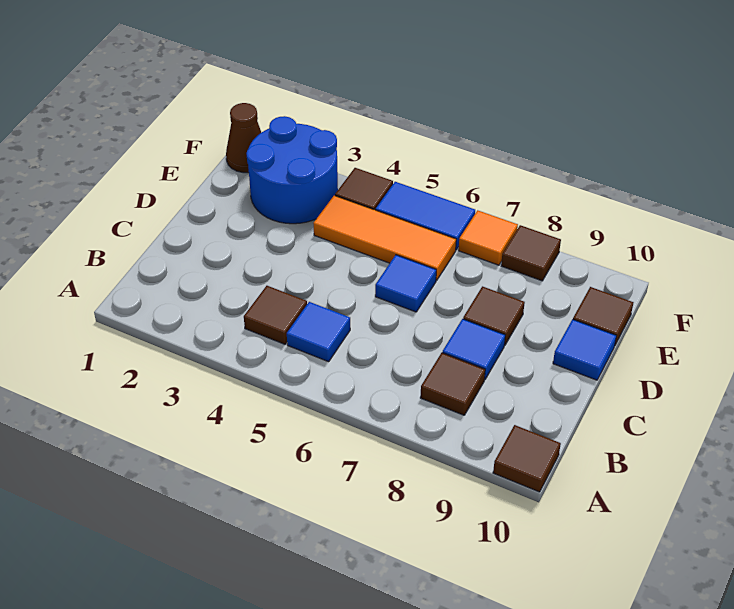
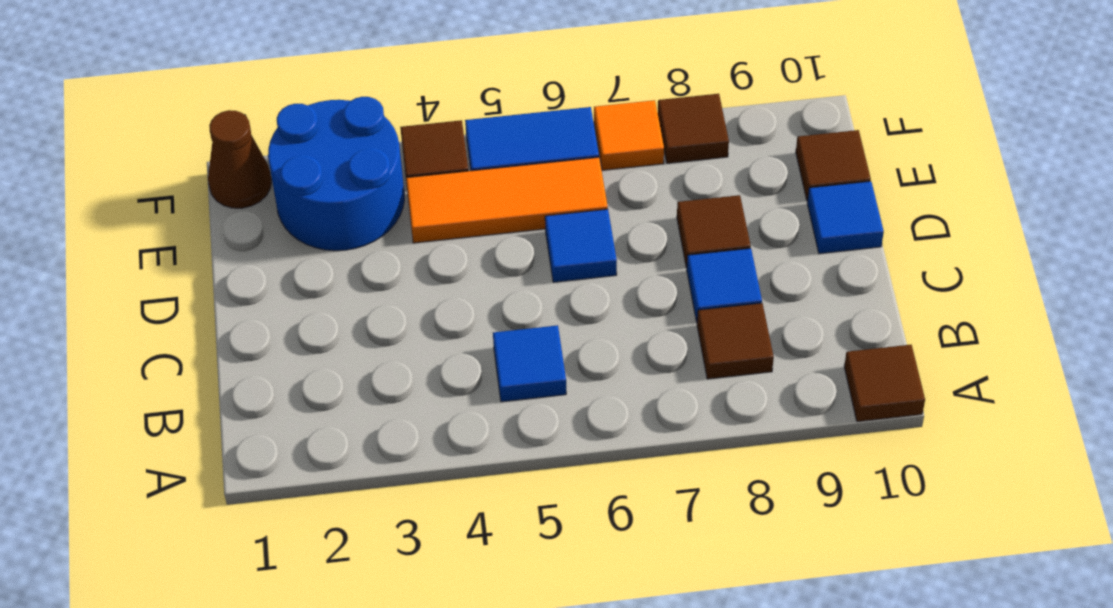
brown 1x1 tile [244,286,307,344] -> none

